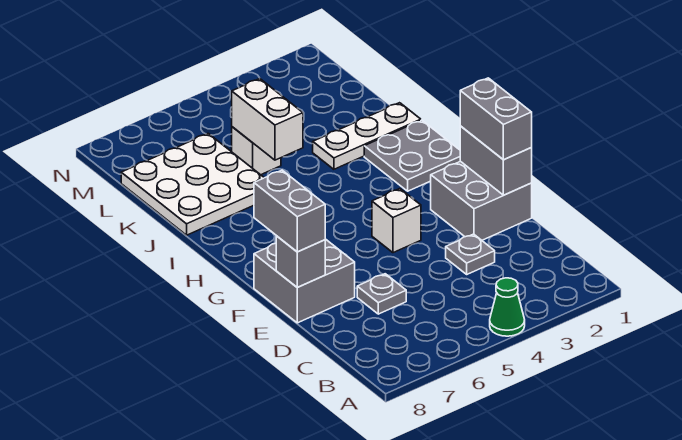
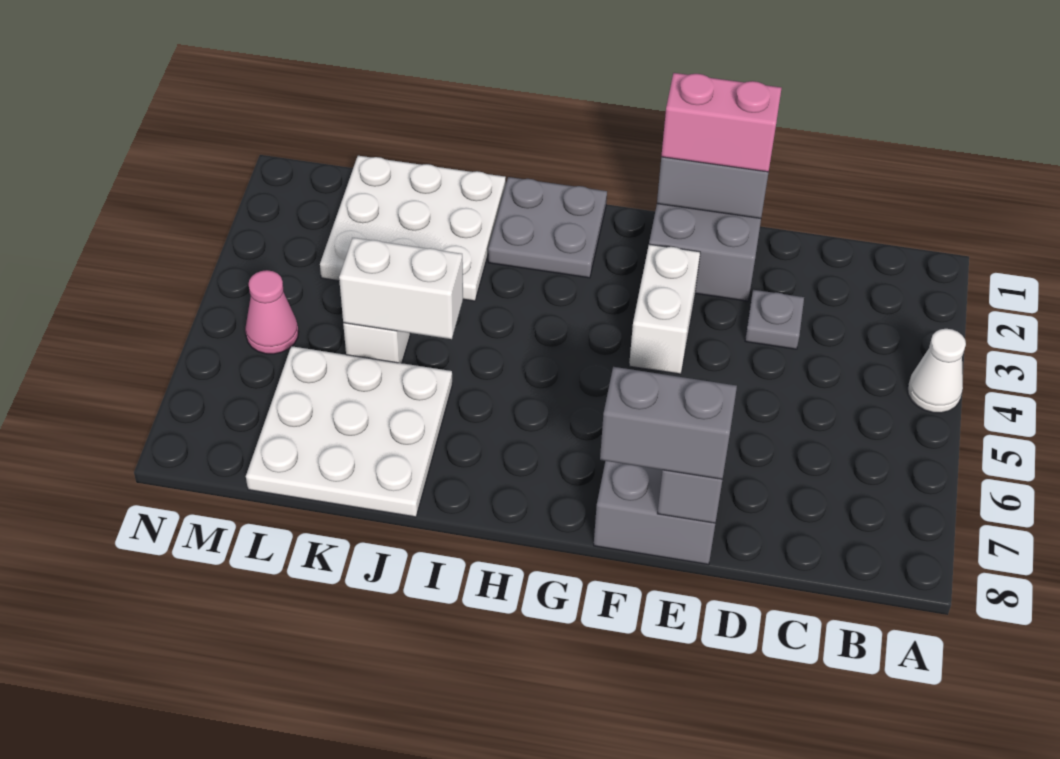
green 1x1 cone [490,278,525,336] -> white 1x1 cone [908,329,966,413]
grey 1x1 plate [357,274,406,314] -> none
grey 1x2 brick [460,78,532,160] -> pink 1x2 brick [661,73,782,172]
white 1x1 brick [372,189,421,253] -> white 1x2 brick [629,244,700,374]
white 1x3 plate [313,103,421,169] -> white 3x3 plate [320,156,506,301]
none -> pink 1x1 cone [245,270,298,354]

